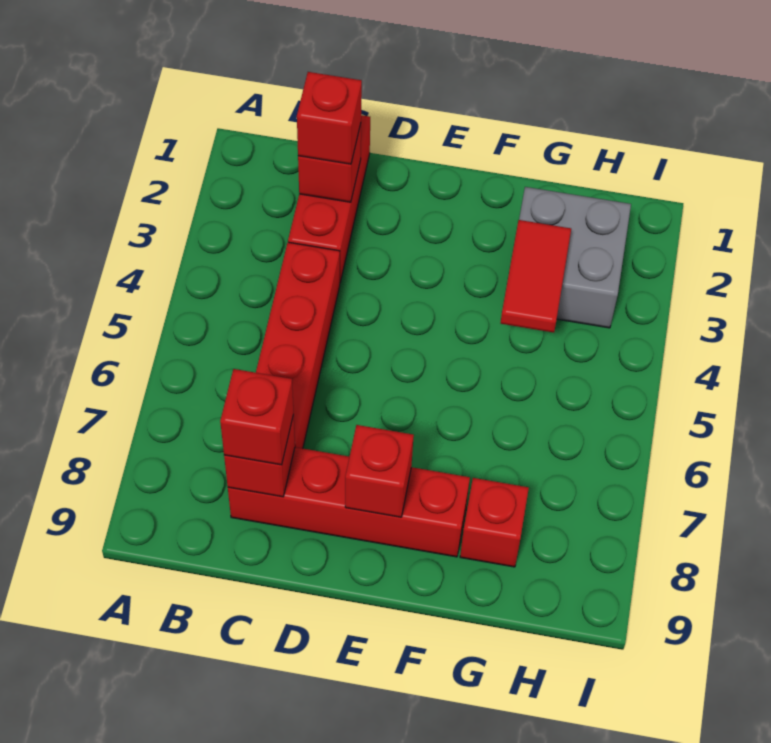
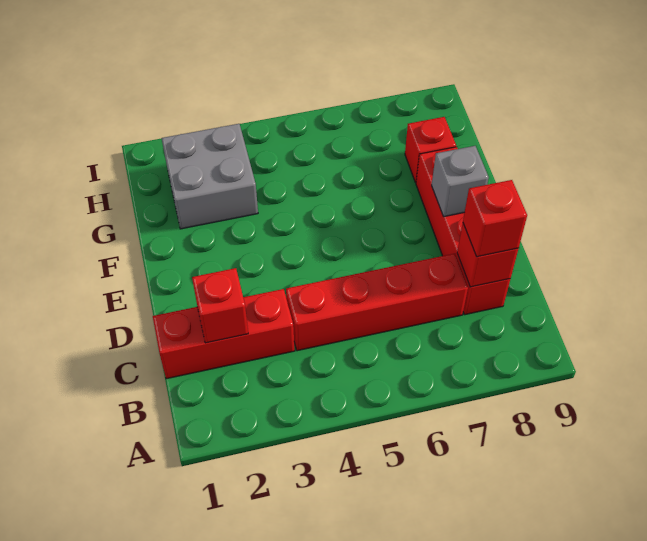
red 1x1 brick [297,72,362,164] -> none
red 1x1 brick [345,425,414,517] -> grey 1x1 brick [432,146,489,217]
red 1x2 tile [501,220,571,333] -> none

